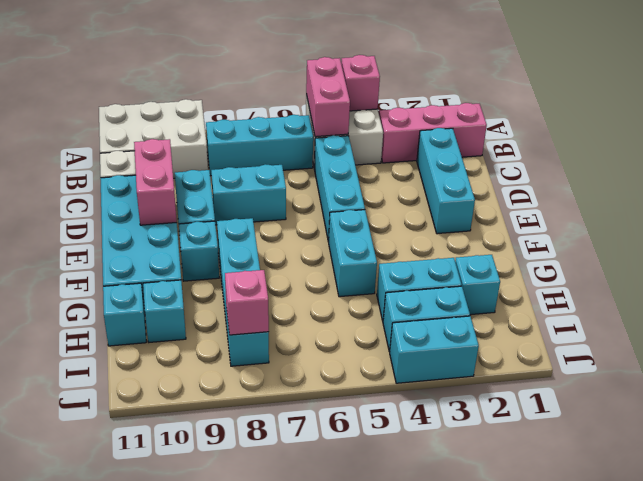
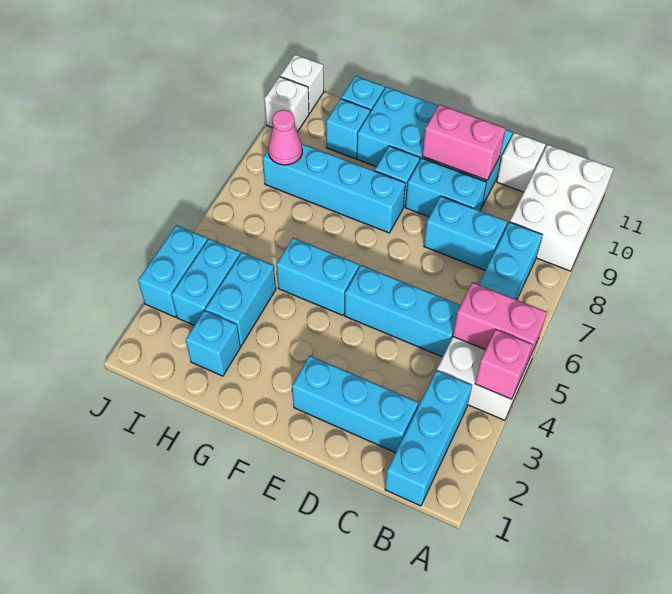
pink 1x3 brick [379,103,487,163] -> cyan 1x3 brick [385,370,472,506]
cyan 1x2 brick [211,164,286,225] -> cyan 1x2 brick turned to [424,196,508,270]
pink 1x1 brick [225,270,269,335] -> pink 1x1 cone [268,110,302,165]
none -> white 1x1 brick [264,77,309,132]
none -> white 1x1 brick [280,54,324,113]

